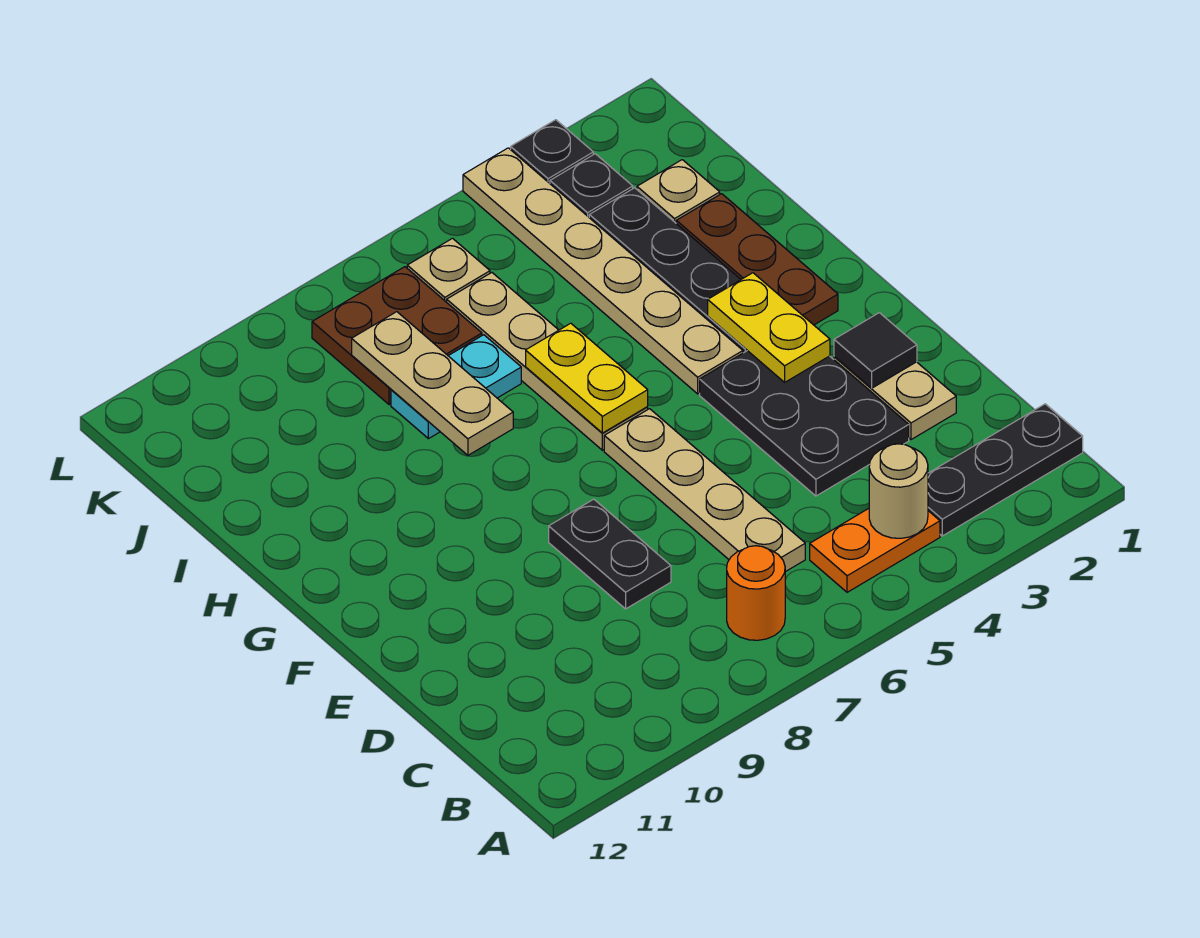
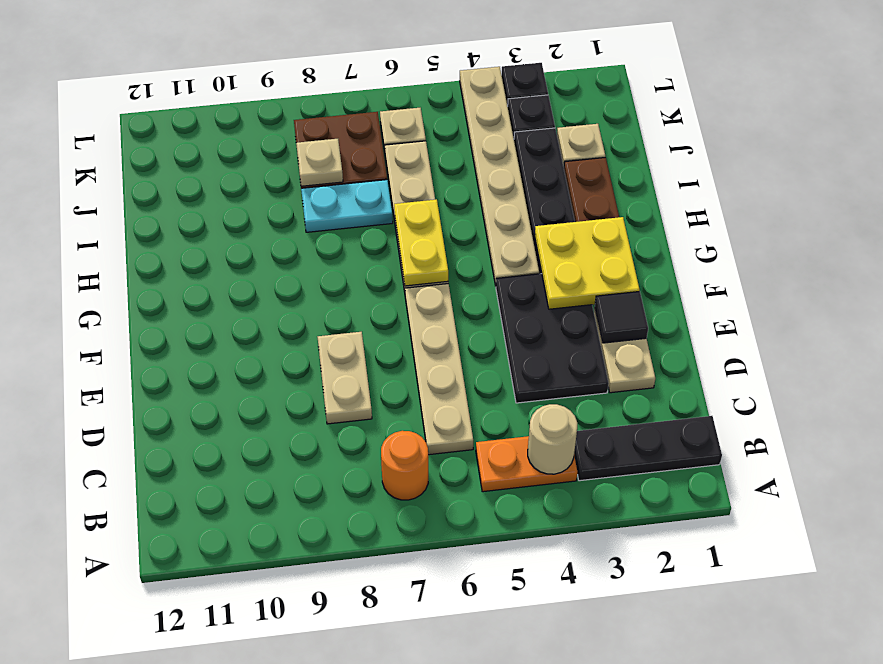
black 1x2 plate [549,499,671,609] -> tan 1x2 plate [318,332,372,424]
yellow 1x2 plate [708,273,830,382] -> yellow 2x2 plate [535,217,639,309]
tan 1x3 plate [352,312,513,455] -> tan 1x1 plate [296,139,343,186]

